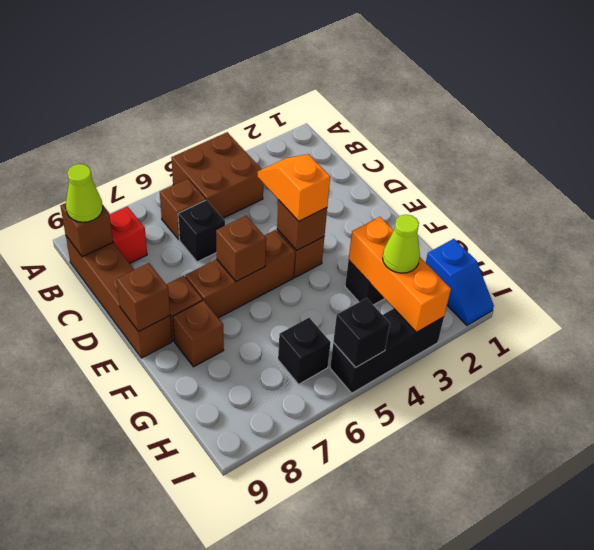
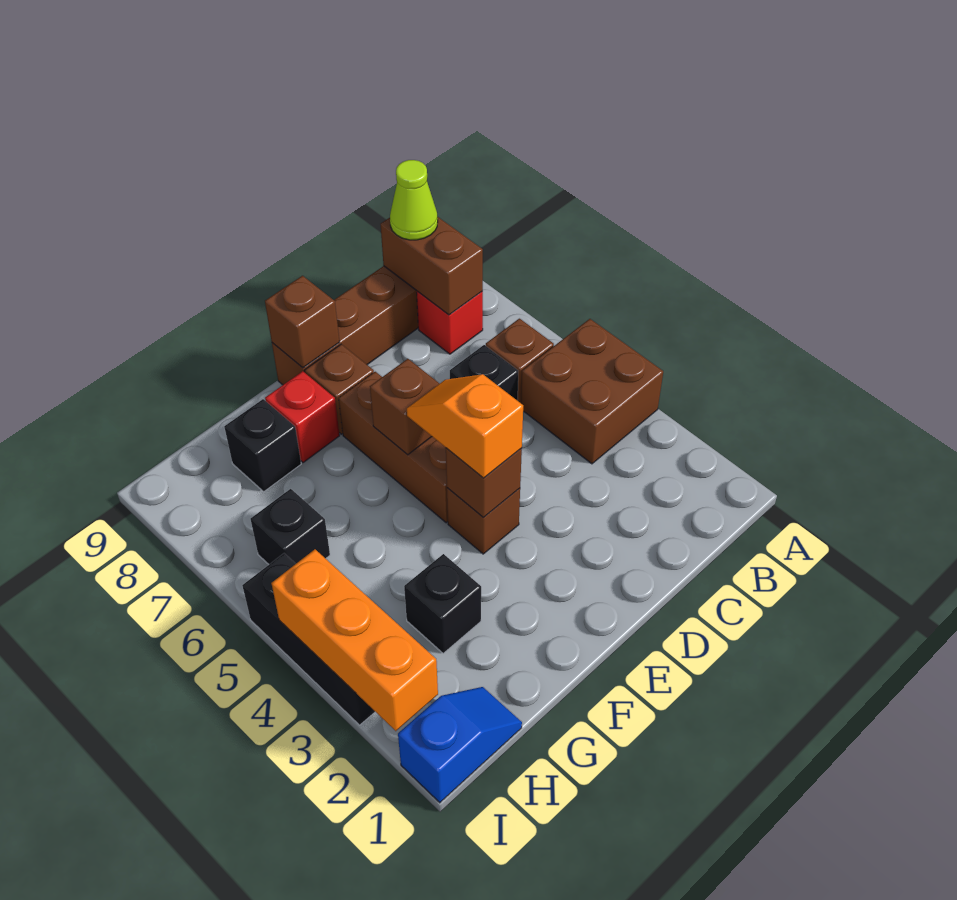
brown 1x1 brick [60,203,113,257] -> brown 1x2 brick [381,217,483,315]
orange 1x2 slope [258,154,330,221] -> orange 1x2 slope turned to [407,374,523,478]
brown 1x1 brick [173,300,224,367] -> red 1x1 brick [265,371,340,463]
orange 1x3 brick [349,217,451,332] -> orange 1x3 brick turned to [271,549,438,731]
blue 1x2 slope [426,239,494,325] -> blue 1x2 slope turned to [398,687,522,803]
lime 1x1 cone [383,215,420,273] -> none
black 1x1 brick [333,298,390,368] -> black 1x1 brick moved to [224,399,301,492]

